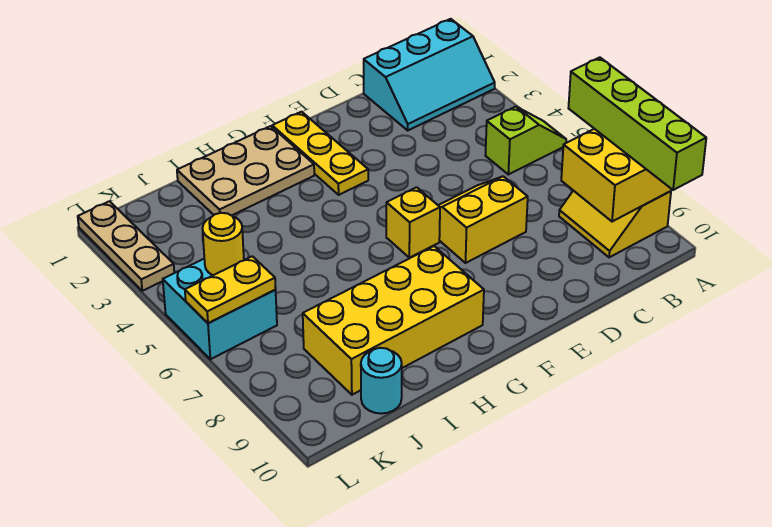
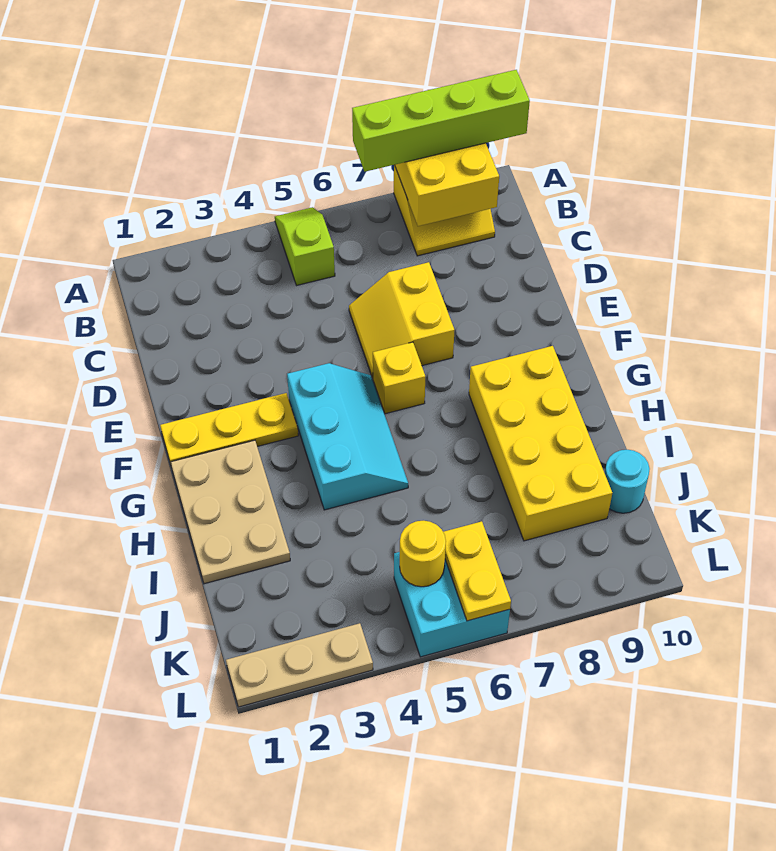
cyan 2x3 slope [364,19,495,130] -> cyan 2x3 slope moved to [287,363,408,510]

